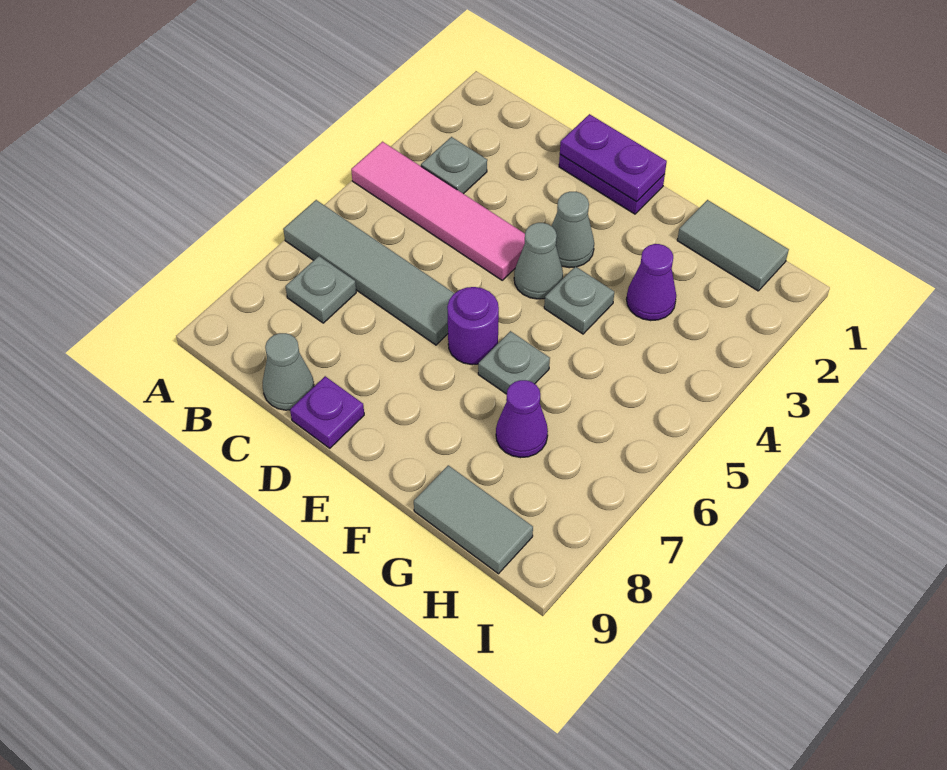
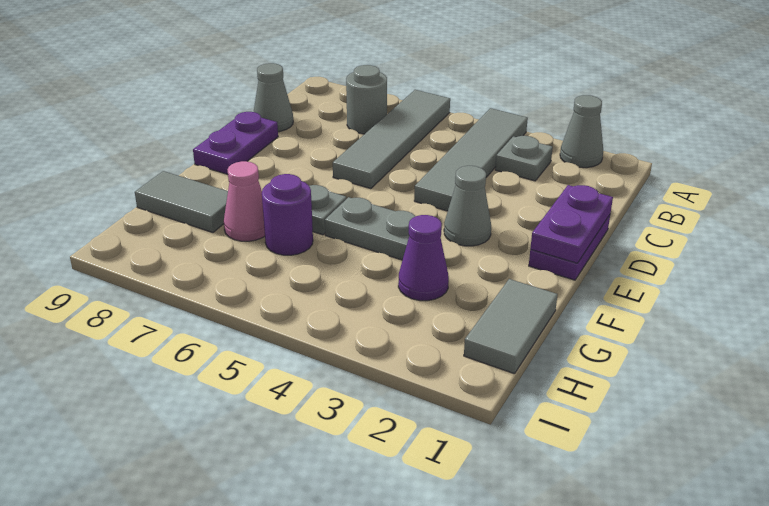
pink 1x4 tile [351,142,525,280] -> grey 1x4 tile [414,108,528,211]
grey 1x1 plate [286,256,356,323] -> grey 1x1 round brick [346,65,387,134]
purple 1x1 plate [290,376,364,448] -> purple 1x2 plate [193,112,278,174]
grey 1x1 cone [514,223,563,299] -> grey 1x1 cone moved to [560,95,603,168]
purple 1x1 round brick [447,287,499,365] -> purple 1x1 round brick moved to [262,174,313,255]
grey 1x1 plate [544,267,614,334] -> grey 1x2 plate [325,197,415,260]
purple 1x1 cone [496,380,548,458] -> pink 1x1 cone [224,161,265,241]
grey 1x2 tile [414,465,533,574] -> grey 1x2 tile turned to [135,171,228,233]

